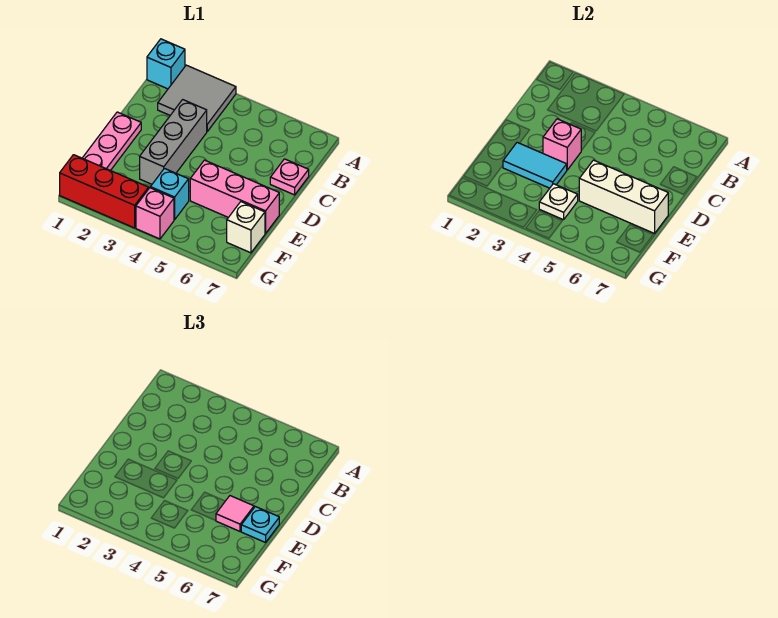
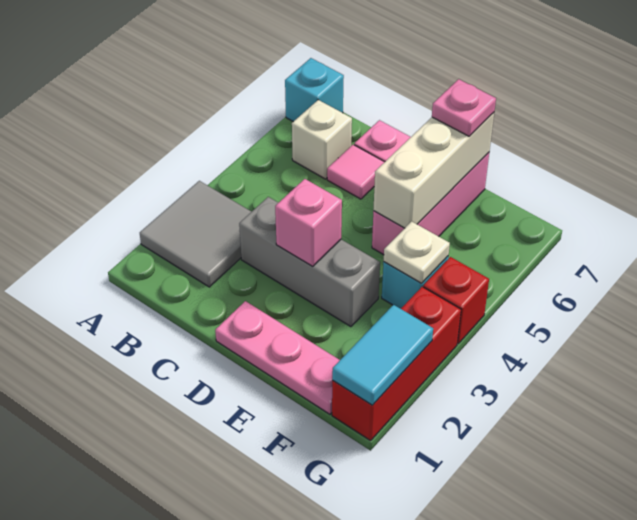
cyan 1x1 brick [147,39,185,89] -> cyan 1x1 brick moved to [285,58,344,122]
cyan 1x2 tile [503,142,567,188] -> cyan 1x2 tile moved to [332,305,433,405]
pink 1x1 tile [216,496,254,531] -> pink 1x1 tile moved to [327,145,384,199]
cyan 1x1 plate [241,507,279,543] -> pink 1x1 plate [432,79,496,136]
white 1x1 brick [227,202,265,253] -> white 1x1 brick moved to [292,100,352,179]
pink 1x1 brick [136,188,174,239] -> red 1x1 brick [423,257,489,344]

